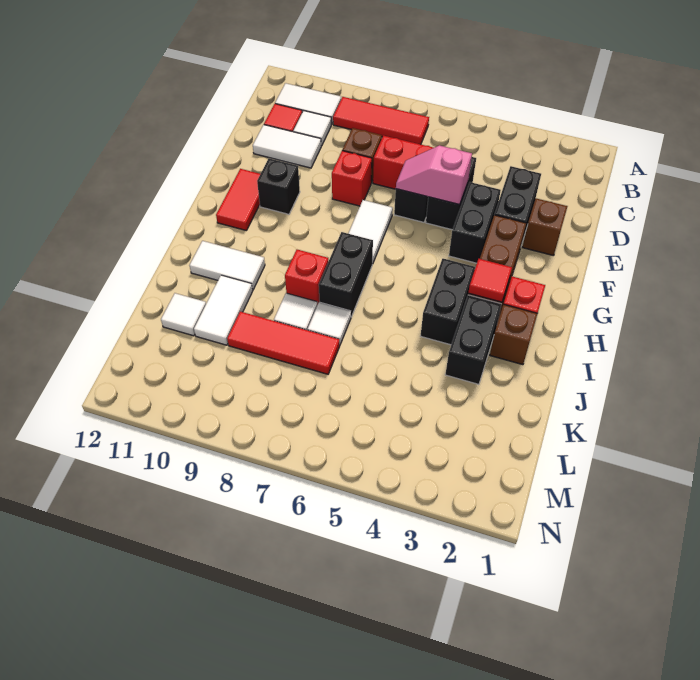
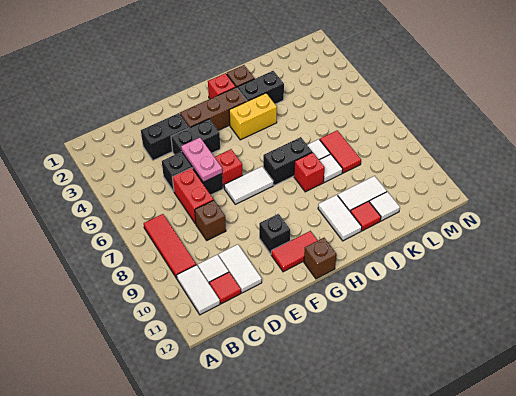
brown 1x1 brick [523,198,568,256] -> brown 1x1 brick moved to [304,238,337,279]
pink 1x2 slope [396,145,472,205] -> pink 1x2 plate [181,138,222,182]
red 1x1 brick [332,151,372,206] -> red 1x1 brick moved to [215,149,242,188]
red 1x1 tile [468,259,512,302] -> red 1x1 tile moved to [350,201,381,231]
black 1x2 brick [421,259,475,345] -> yellow 1x2 brick [229,93,277,140]
red 1x3 tile [227,312,340,374] -> red 1x2 tile [320,130,361,173]

